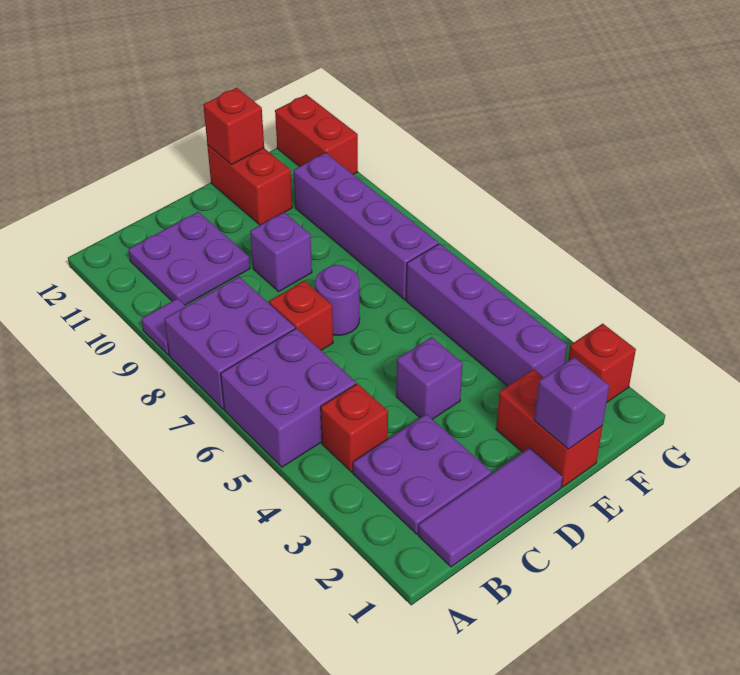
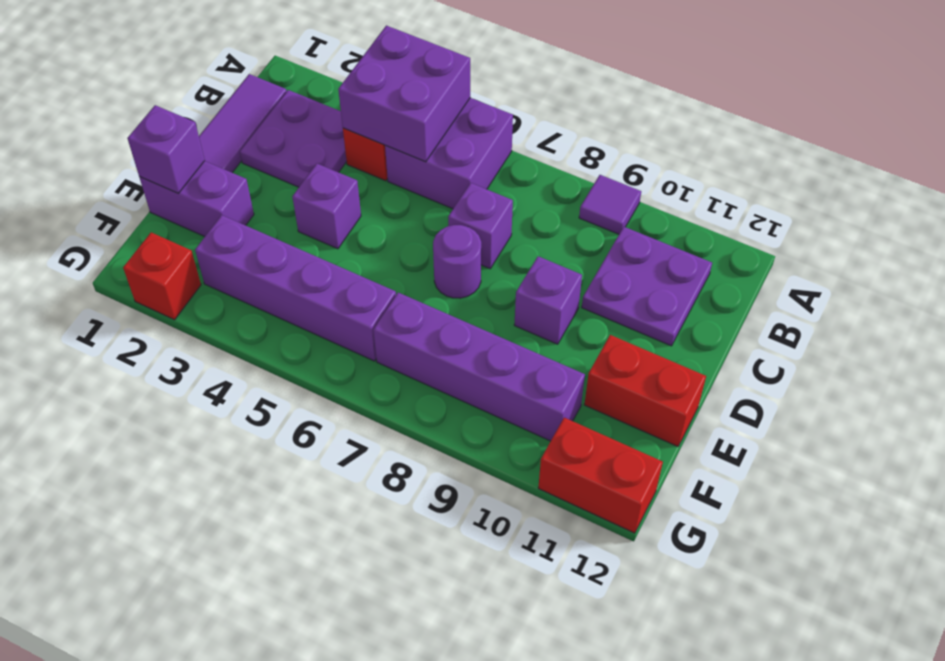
purple 2x2 brick [164,277,295,409] -> purple 2x2 brick moved to [338,25,470,162]
red 1x1 brick [269,281,333,350] -> purple 1x1 brick [448,183,513,269]
red 1x2 brick [496,369,603,487] -> purple 1x2 brick [139,161,254,236]
red 1x1 brick [203,88,264,165] -> none

